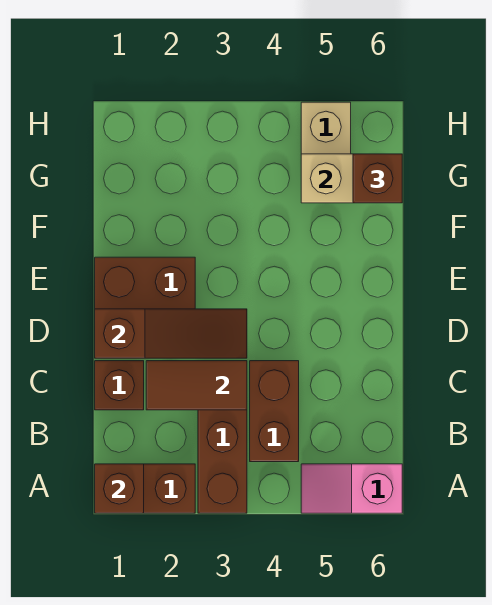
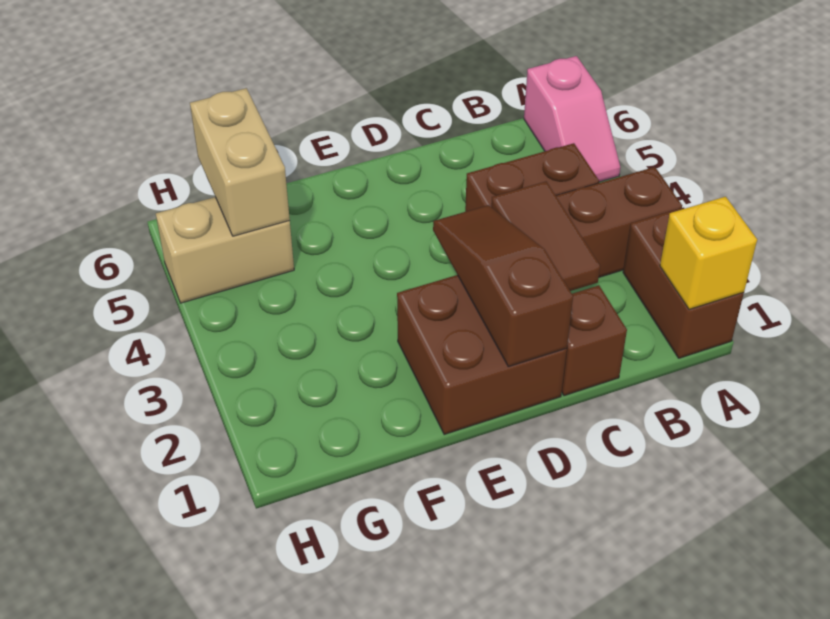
brown 1x1 brick [95,464,144,513] -> yellow 1x1 brick [660,197,757,309]
brown 1x1 brick [353,154,402,203] -> none

